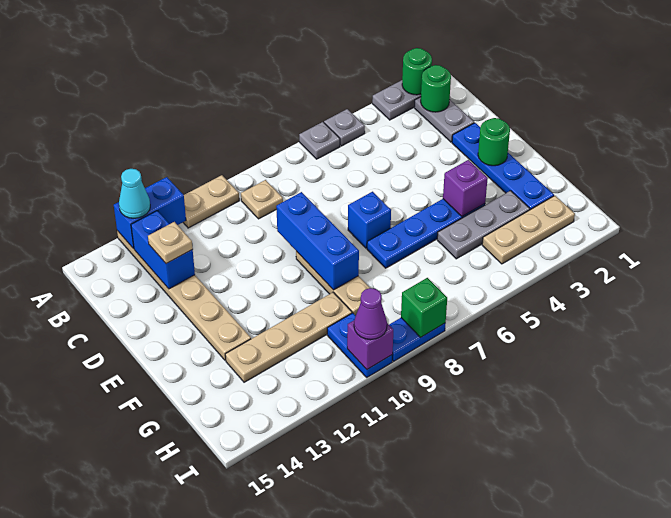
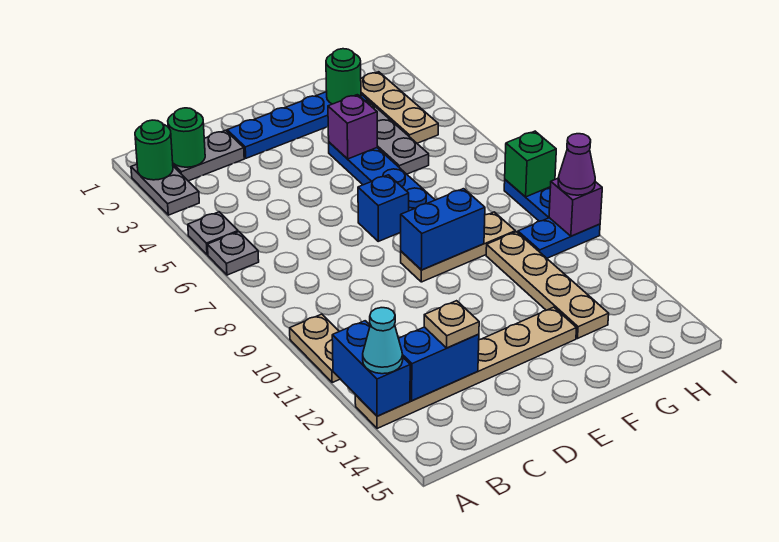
tan 1x1 plate [241,180,283,219] -> none
blue 1x3 brick [276,192,359,290] -> blue 1x2 brick [401,189,485,270]
green 1x1 round brick [478,118,510,166] -> green 1x1 round brick moved to [326,49,361,104]

